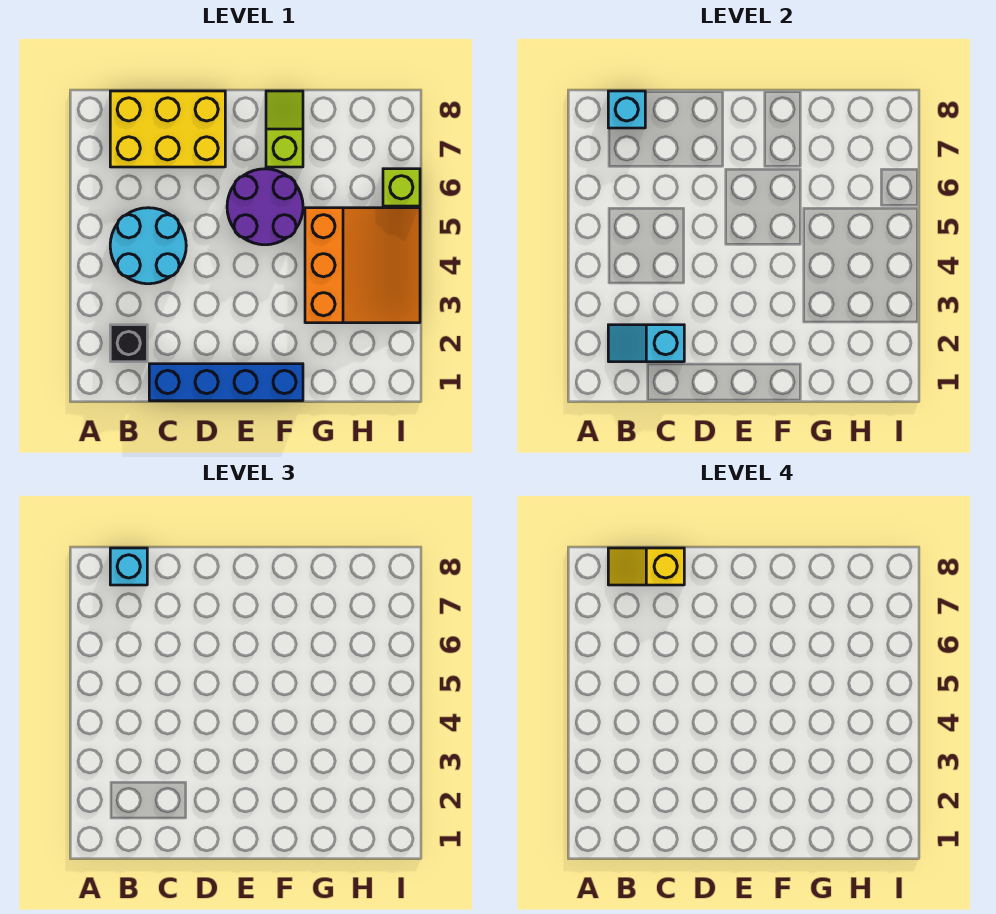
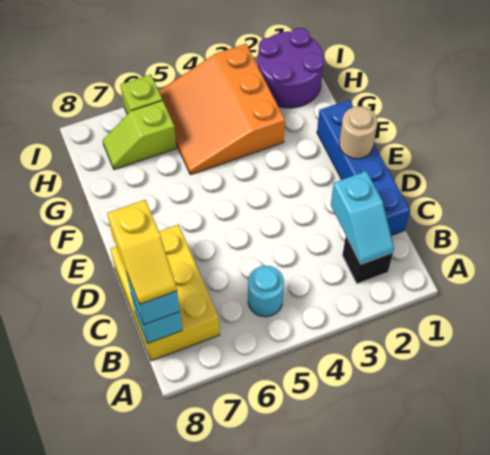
cyan 2x2 round brick [110,208,186,284] -> cyan 1x1 round brick [248,266,284,317]
none -> tan 1x1 round brick [339,106,377,159]
purple 2x2 round brick [227,169,303,245] -> purple 2x2 round brick moved to [258,28,324,108]
lime 1x2 slope [266,91,303,167] -> lime 1x2 slope moved to [103,100,177,169]
orange 3x3 slope [305,208,420,323] -> orange 3x3 slope turned to [159,44,285,175]

